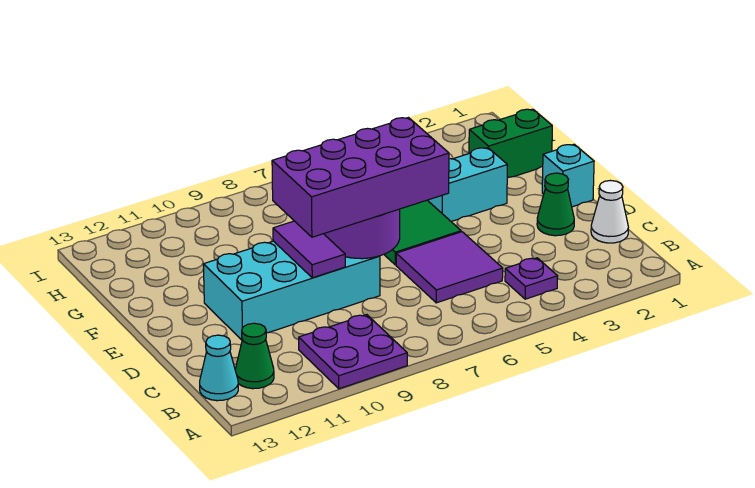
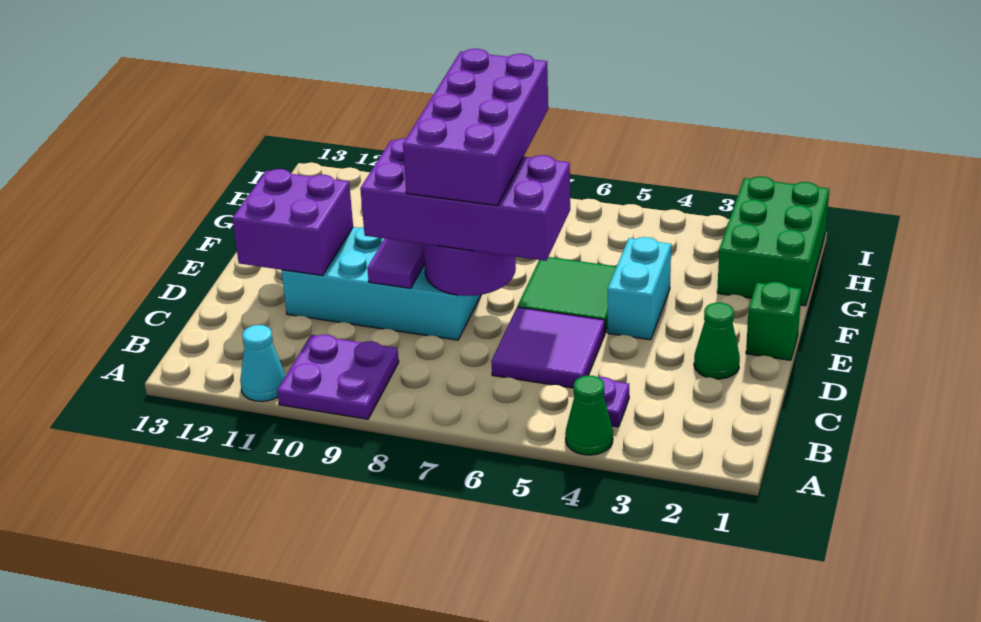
green 1x1 cone [235,323,274,389] -> green 1x1 cone moved to [565,375,613,455]
cyan 1x1 cone [200,335,238,401] -> cyan 1x1 cone moved to [240,325,286,401]
white 1x1 cone [591,180,628,243] -> none
none -> purple 2x4 brick [403,49,548,206]
none -> purple 2x2 brick [232,169,353,276]
cyan 1x1 brick [542,144,594,207] -> green 1x1 brick [746,282,802,360]
cyan 1x2 brick [428,148,507,221] -> cyan 1x2 brick turned to [608,237,671,340]
green 1x2 brick [469,109,552,178] -> green 2x3 brick [717,176,829,306]

